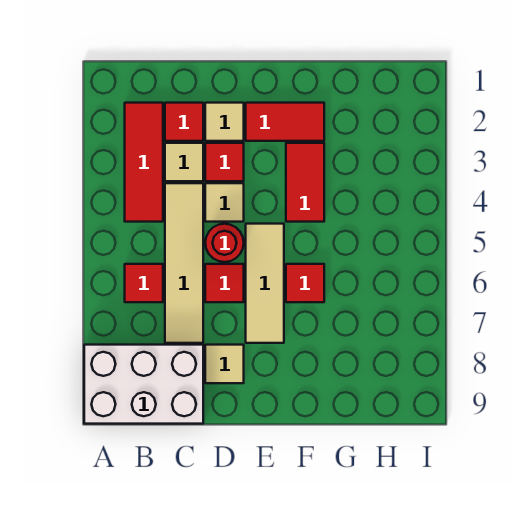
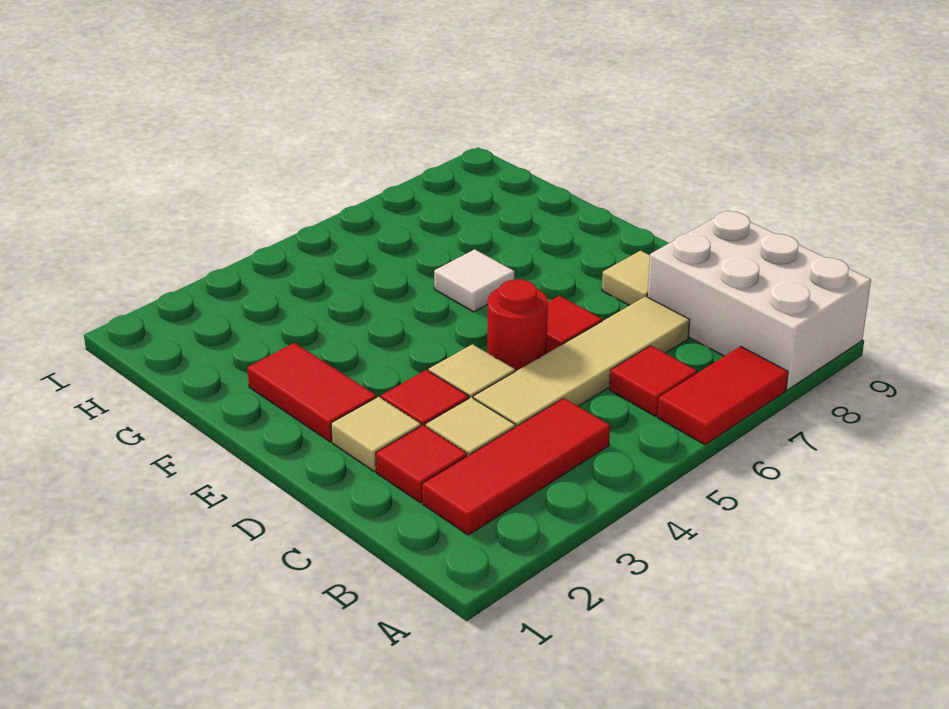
tan 1x3 tile [246,224,284,343] -> none
red 1x2 tile [286,143,324,222] -> red 1x2 tile moved to [658,346,788,445]
red 1x1 tile [286,264,324,302] -> white 1x1 tile [434,249,514,312]

